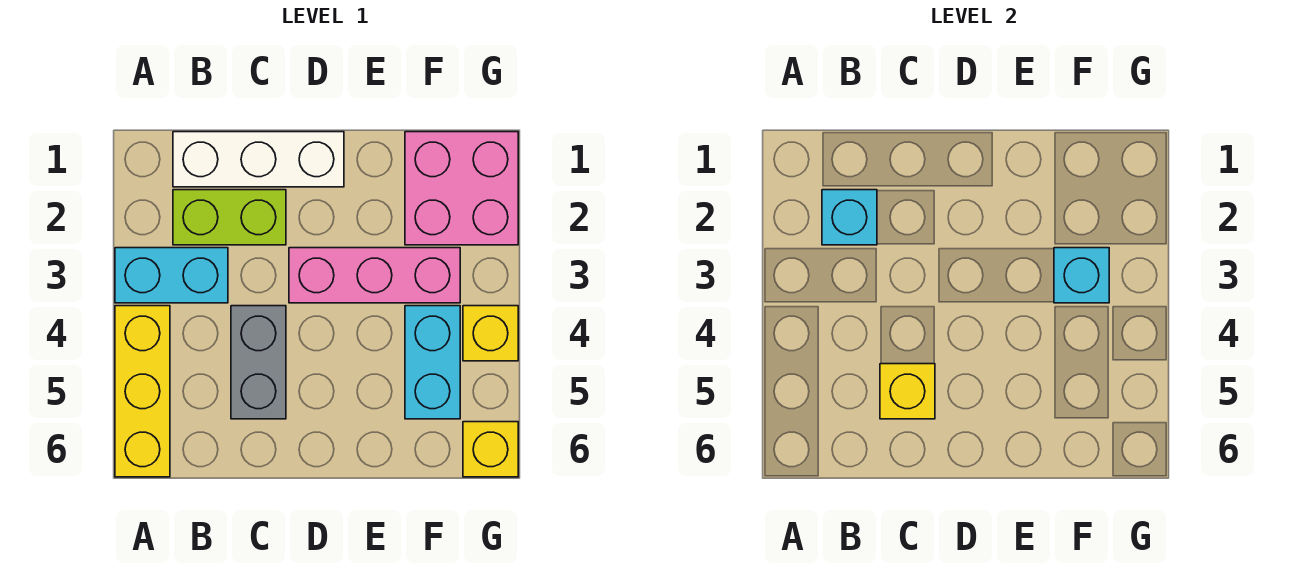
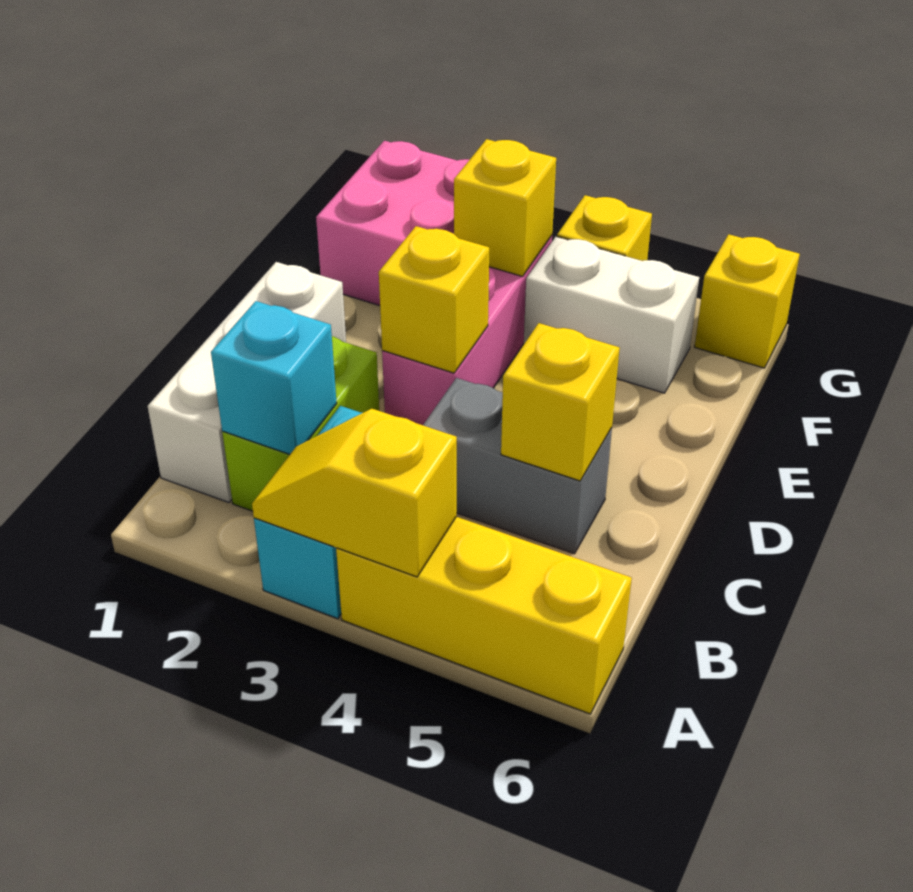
none -> yellow 1x2 slope [252,409,457,577]
none -> yellow 1x1 brick [379,226,489,373]
cyan 1x1 brick [1054,248,1109,303] -> yellow 1x1 brick [454,139,556,276]
cyan 1x2 brick [405,306,460,419] -> white 1x2 brick [524,237,699,393]

